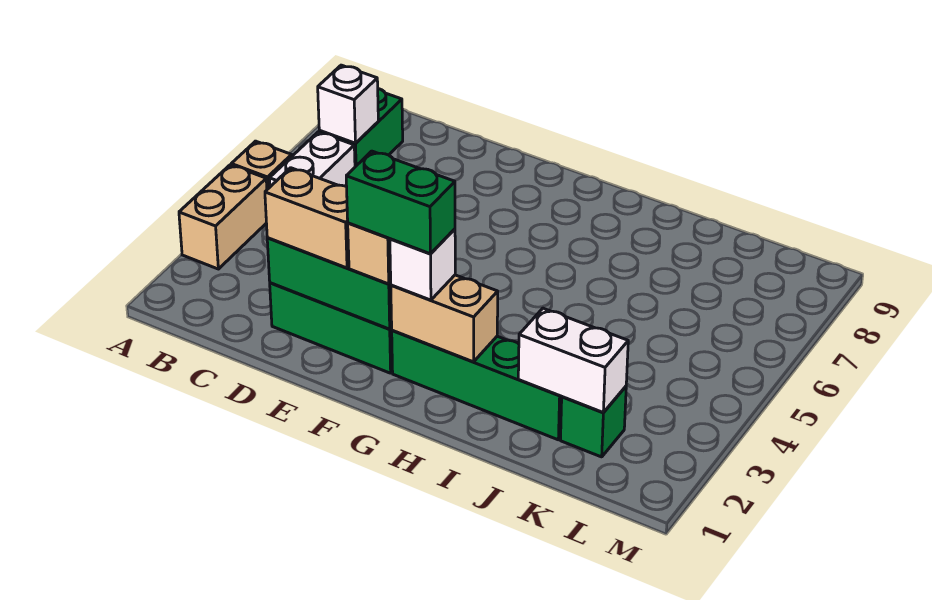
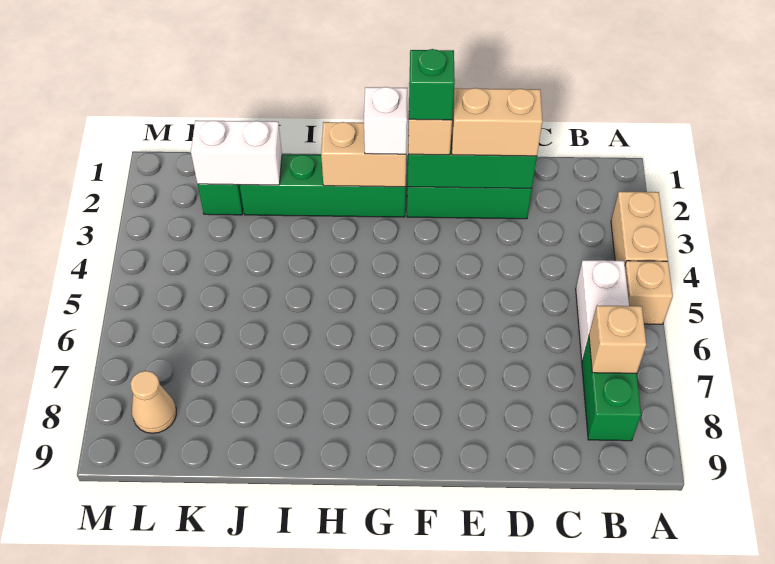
white 1x1 brick [318,65,378,143] -> tan 1x1 brick [589,305,646,373]
green 1x2 brick [346,151,455,254] -> green 1x1 brick [409,49,455,120]
none -> tan 1x1 cone [131,371,176,433]

